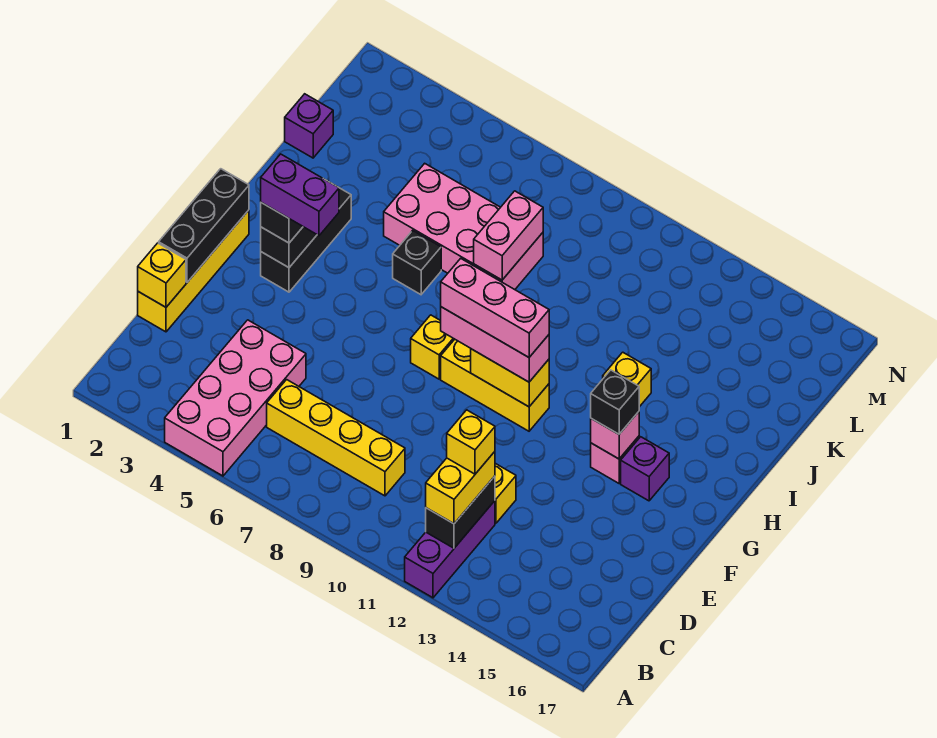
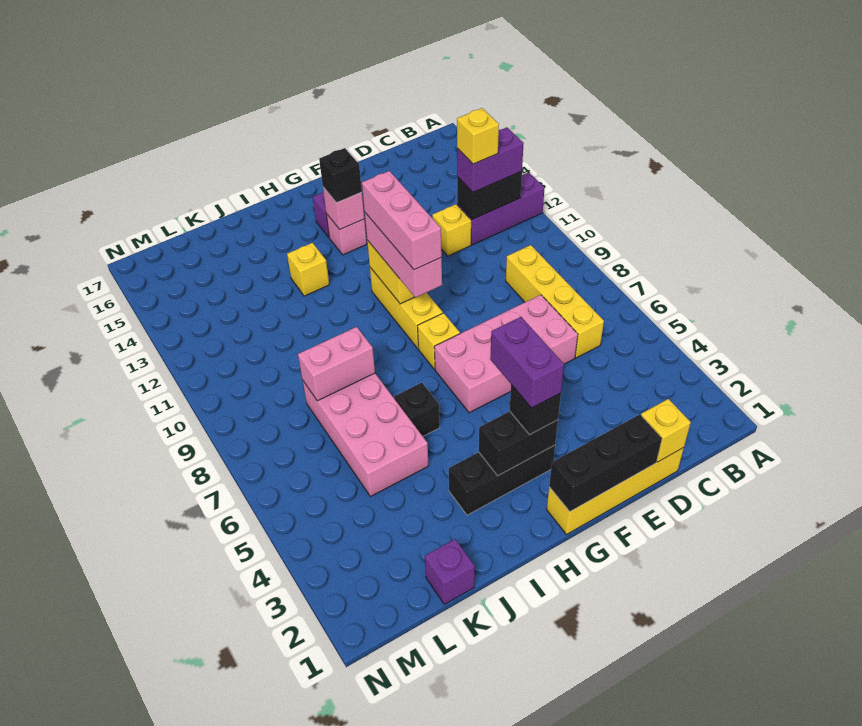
pink 2x4 brick [165,320,306,476] -> pink 2x4 brick moved to [434,295,578,413]
yellow 1x2 brick [426,452,495,524] -> purple 1x2 brick [457,127,524,192]

